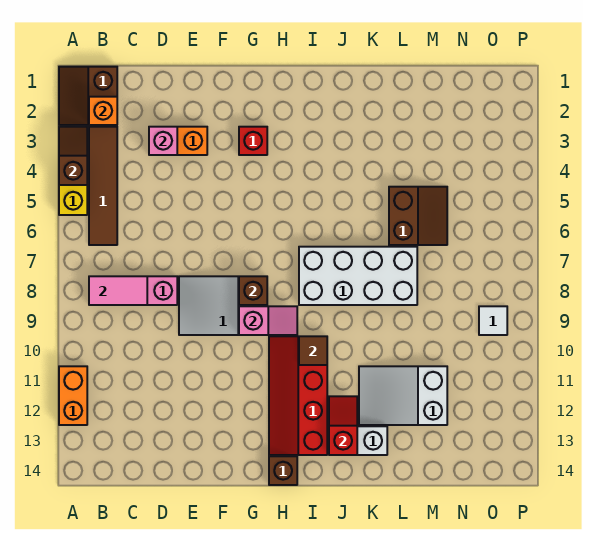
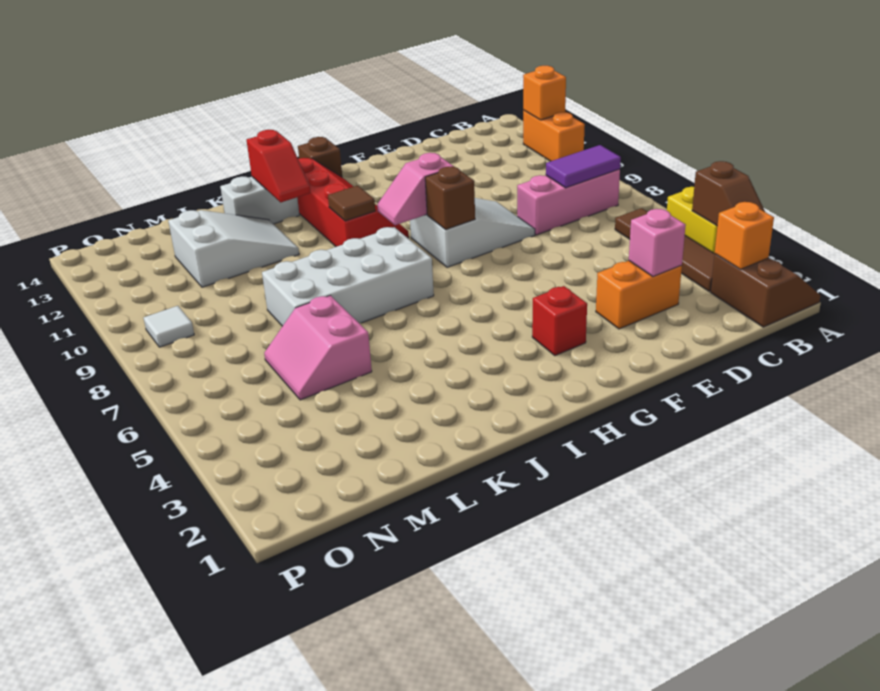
none -> orange 1x1 brick [523,66,566,120]
pink 1x2 tile [89,276,147,305] -> purple 1x2 tile [546,145,621,188]
brown 2x2 slope [389,187,447,245] -> pink 2x2 slope [264,295,372,400]

